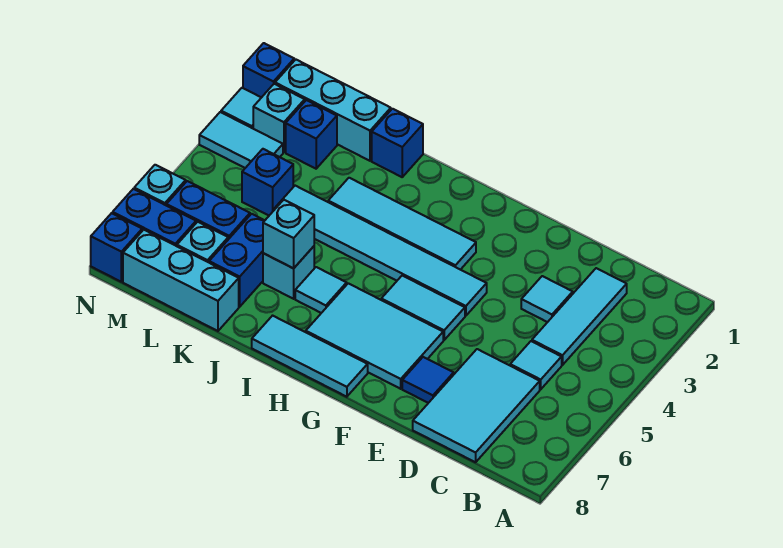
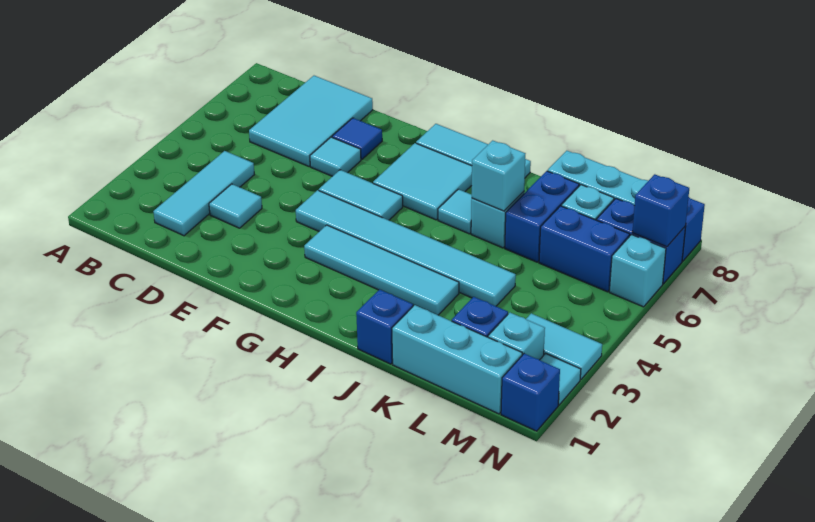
cyan 1x1 tile [510,341,562,389] -> cyan 1x1 tile moved to [310,137,361,176]
cyan 2x3 tile [306,283,443,389] -> cyan 2x2 tile [373,143,472,220]
blue 1x1 brick [242,149,293,215] -> blue 1x1 brick moved to [632,174,689,247]

